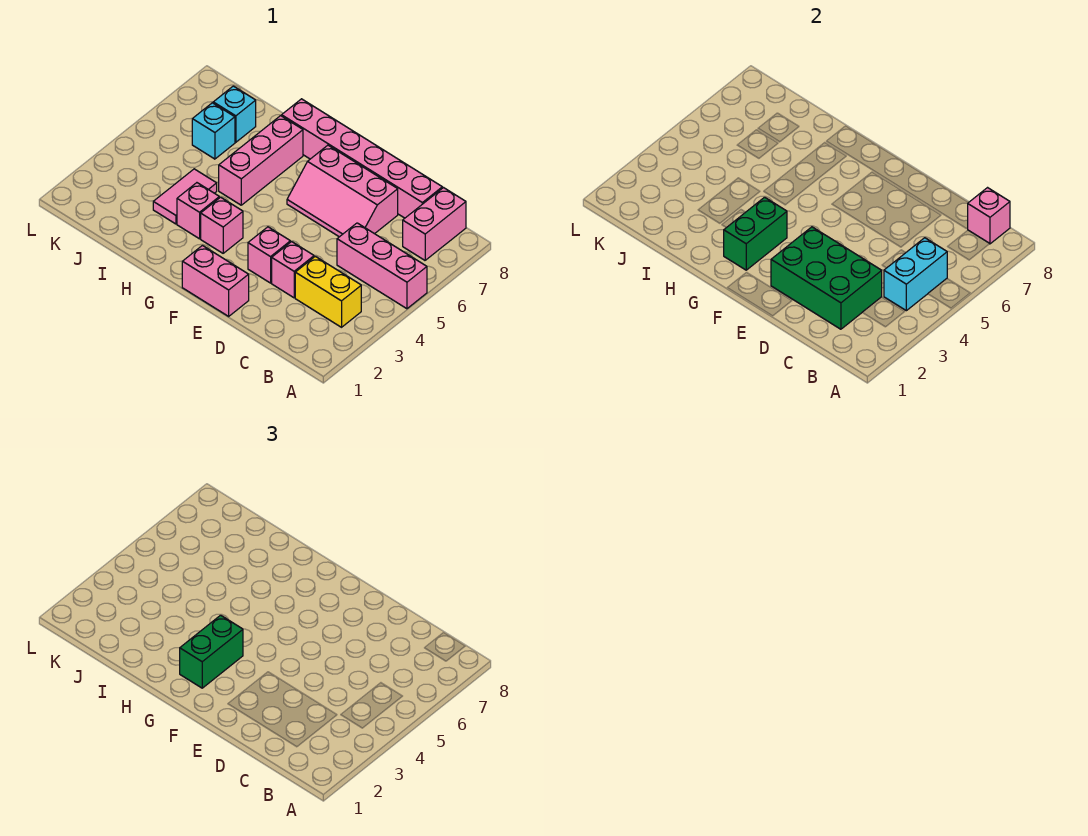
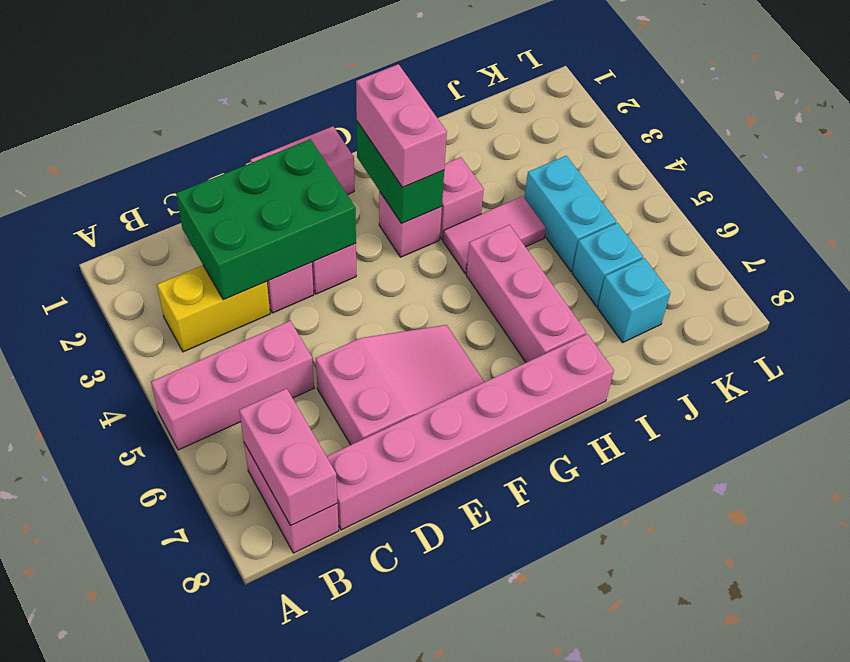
cyan 1x2 brick [884,238,947,311] -> cyan 1x2 brick moved to [524,156,616,271]
pink 1x1 brick [968,188,1010,244] -> pink 1x2 brick [239,389,338,526]
pink 2x3 slope [287,145,398,237] -> pink 2x3 slope turned to [316,325,484,445]
green 1x2 brick [180,615,243,688] -> pink 1x2 brick [356,64,447,187]
pink 1x2 tile [153,169,217,224] -> pink 1x2 tile turned to [443,196,546,274]

